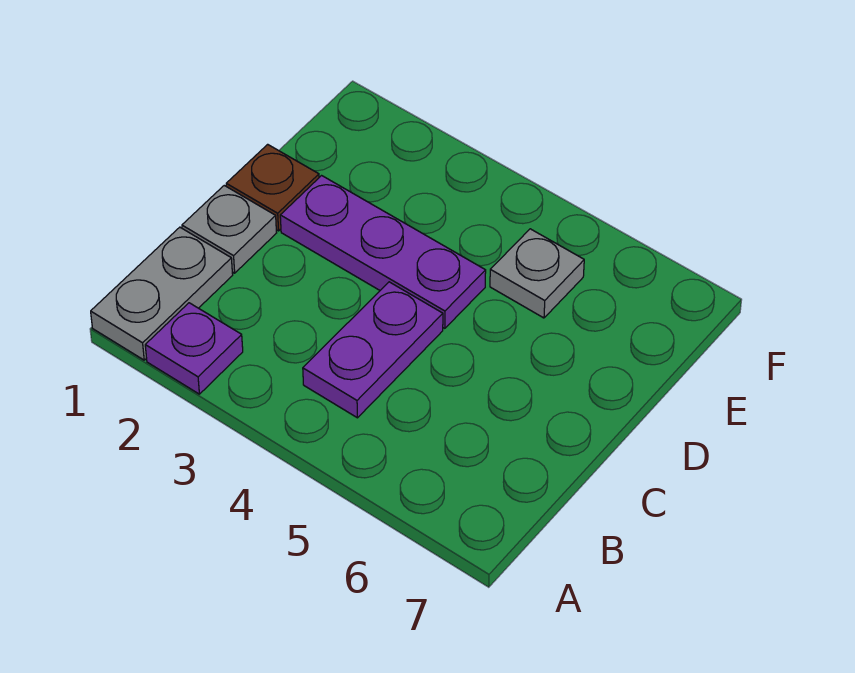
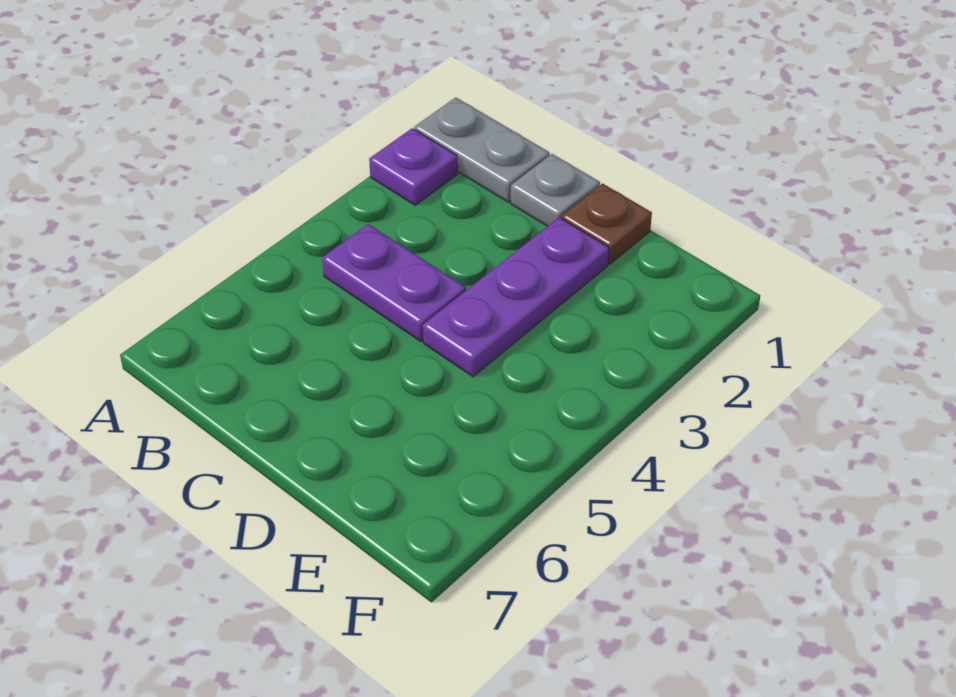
grey 1x1 plate [490,229,584,318] -> none

